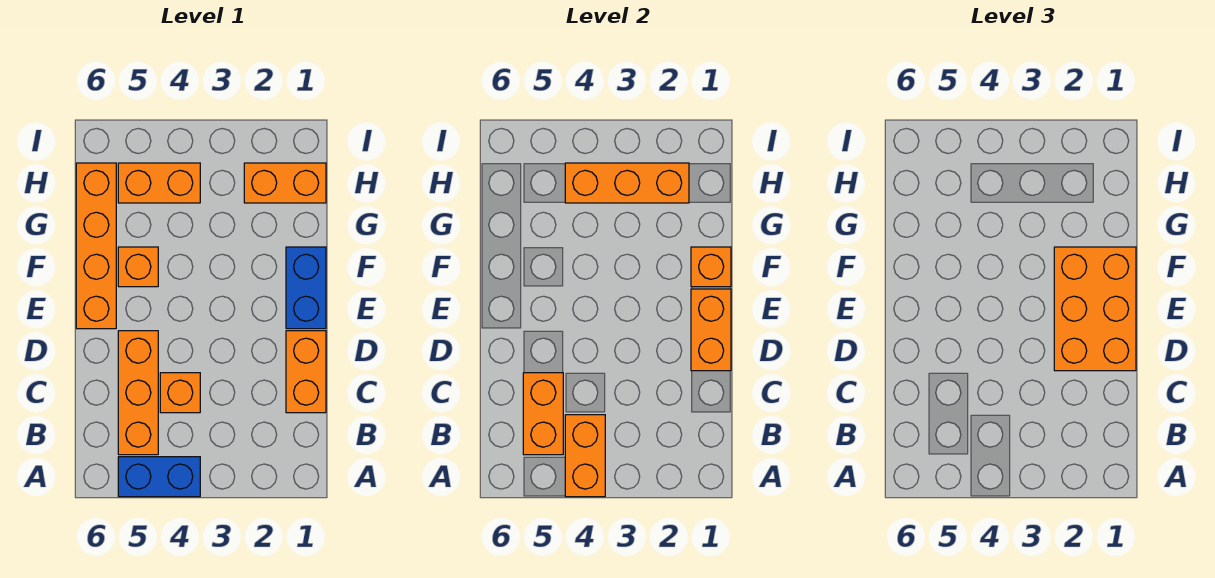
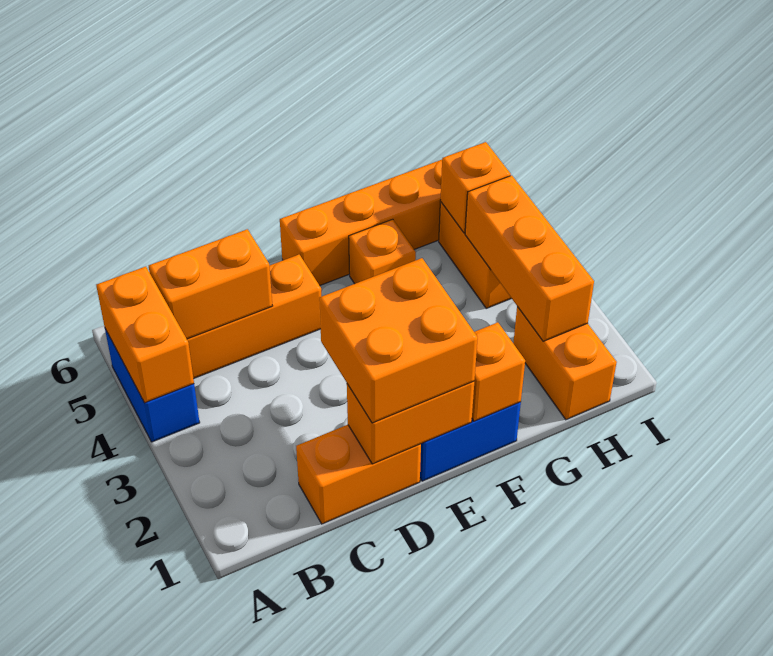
orange 1x2 brick [565,415,605,497] -> orange 1x2 brick turned to [96,267,194,403]
orange 1x1 brick [160,373,200,413] -> orange 1x1 brick moved to [440,142,511,233]
orange 2x3 brick [1054,247,1136,371] -> orange 2x2 brick [319,258,478,423]

